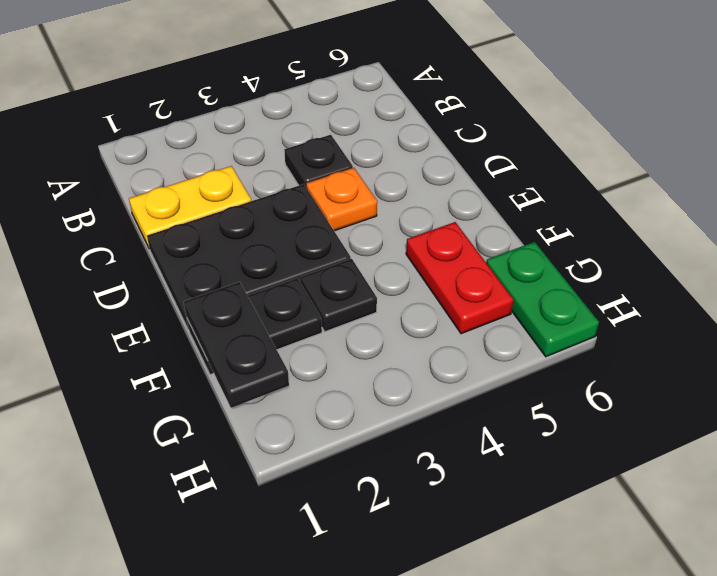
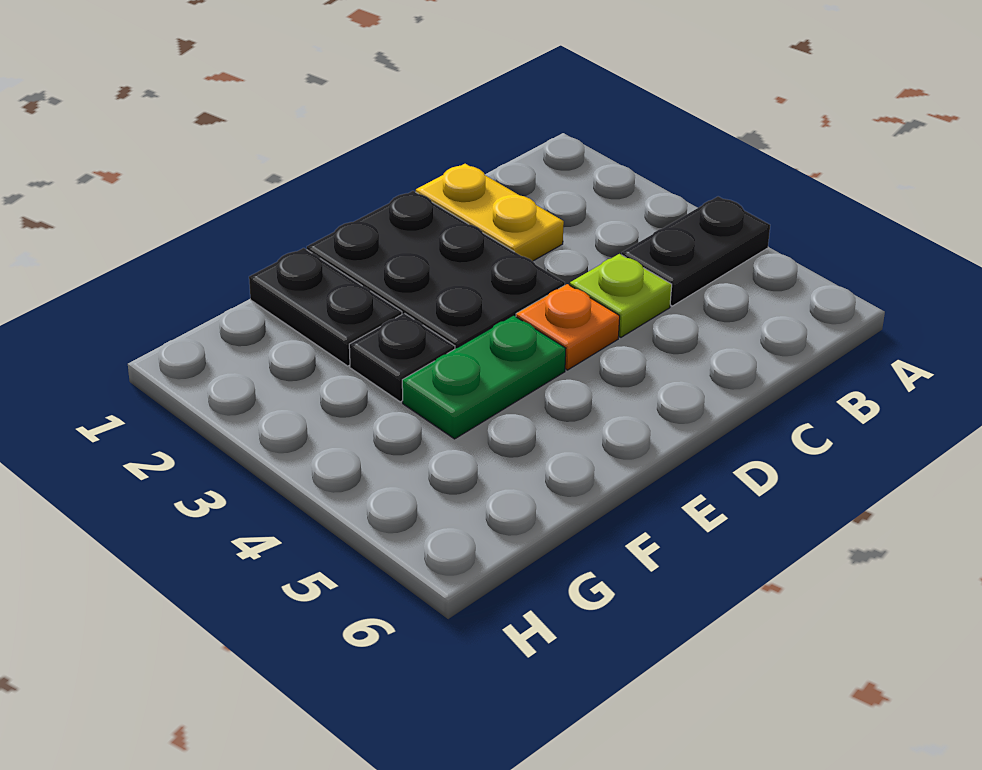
black 1x1 plate [284,135,353,186] -> lime 1x1 plate [570,254,672,337]
black 1x2 plate [184,282,289,408] -> black 1x2 plate moved to [622,196,770,306]
red 1x2 plate [406,222,513,334] -> none
green 1x2 plate [486,242,599,357] -> green 1x2 plate moved to [402,315,566,439]

